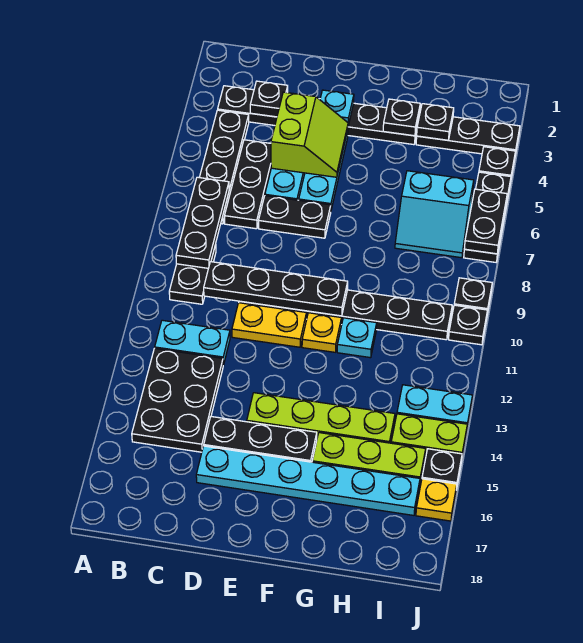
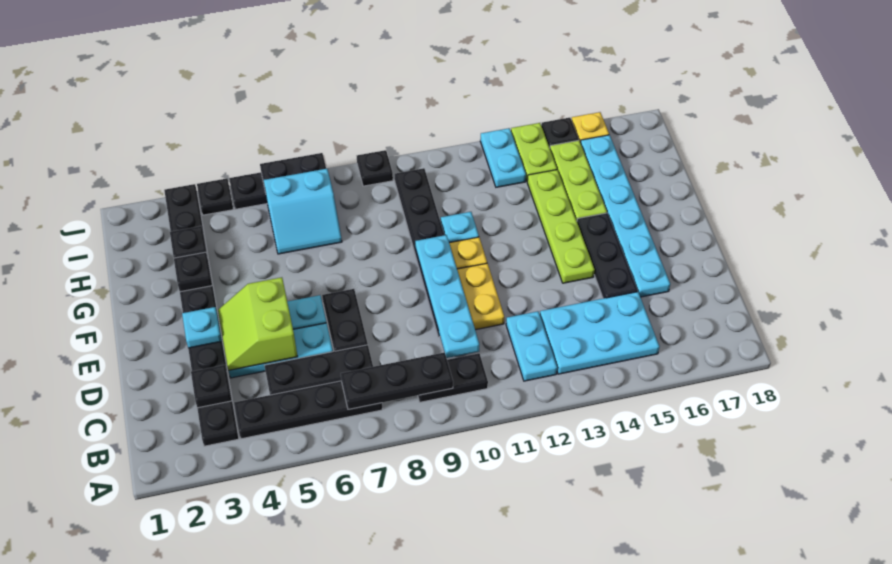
black 2x3 plate [132,348,223,452] -> cyan 2x3 plate [540,292,660,374]
black 1x4 plate [204,262,348,316] -> cyan 1x4 plate [415,235,479,358]
lime 2x2 slope [271,92,348,177] -> lime 2x2 slope turned to [218,277,298,370]
cyan 2x2 slope [395,171,474,258] -> cyan 2x2 slope turned to [264,168,342,254]
black 1x1 plate [449,305,488,345] -> none

